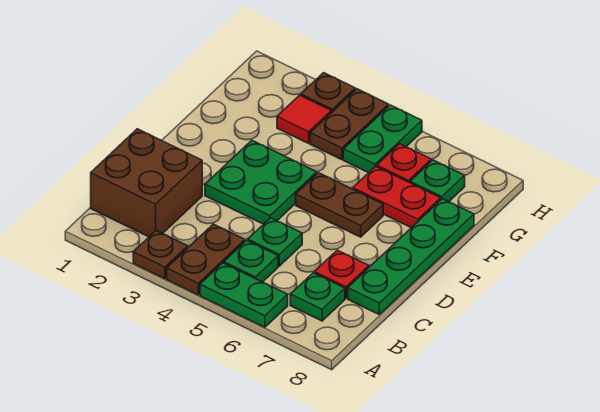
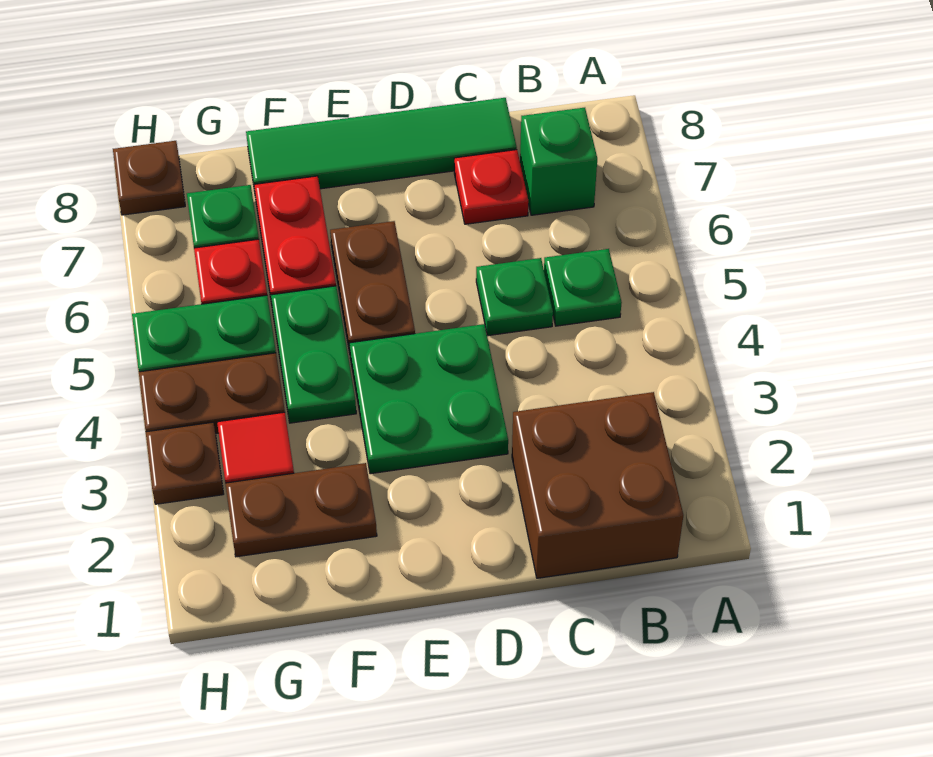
brown 1x1 plate [133,231,188,279] -> brown 1x1 plate moved to [113,141,185,215]
brown 1x2 plate [167,224,245,295] -> brown 1x2 plate moved to [225,463,377,557]
green 1x2 plate [200,263,288,327] -> green 1x2 plate moved to [271,286,356,423]
green 1x1 plate [290,273,345,321] -> green 1x1 brick [520,108,597,215]
green 1x4 plate [348,199,474,314] -> green 1x4 tile [246,98,517,191]

